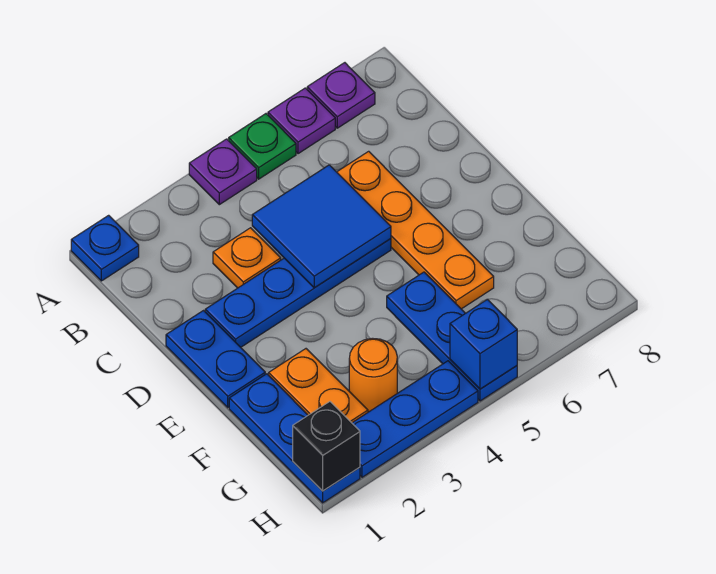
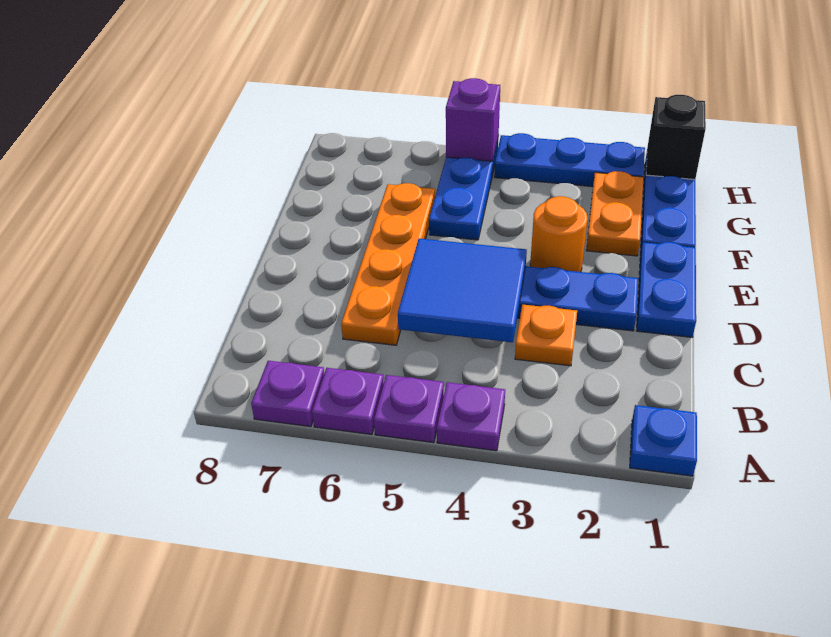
green 1x1 plate [229,114,296,179] -> purple 1x1 plate [374,375,444,443]
orange 1x1 round brick [349,338,397,412] -> orange 1x1 round brick moved to [530,196,588,272]
blue 1x1 brick [450,299,517,389] -> purple 1x1 brick [446,78,500,161]

